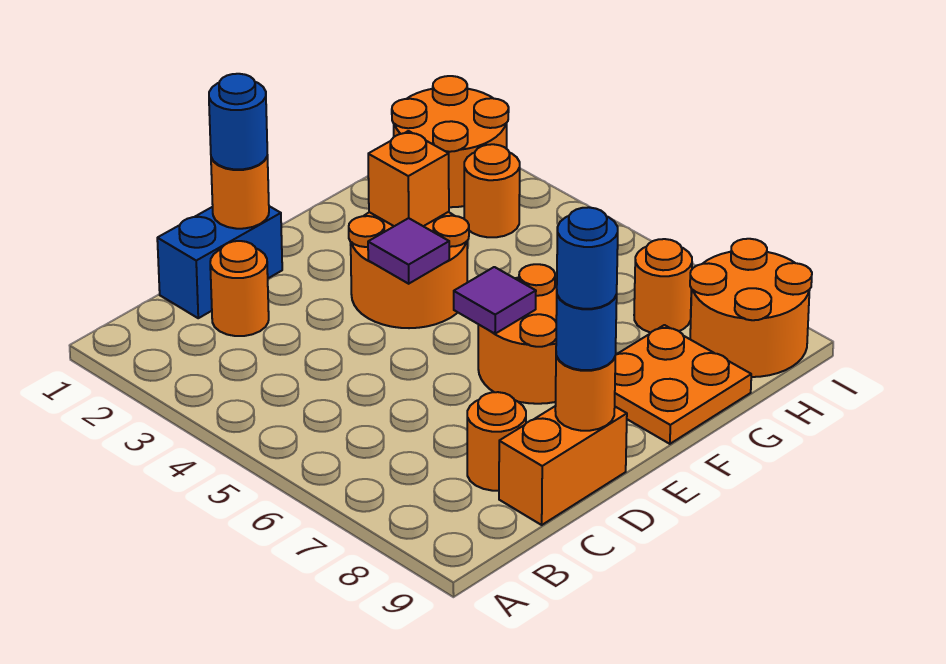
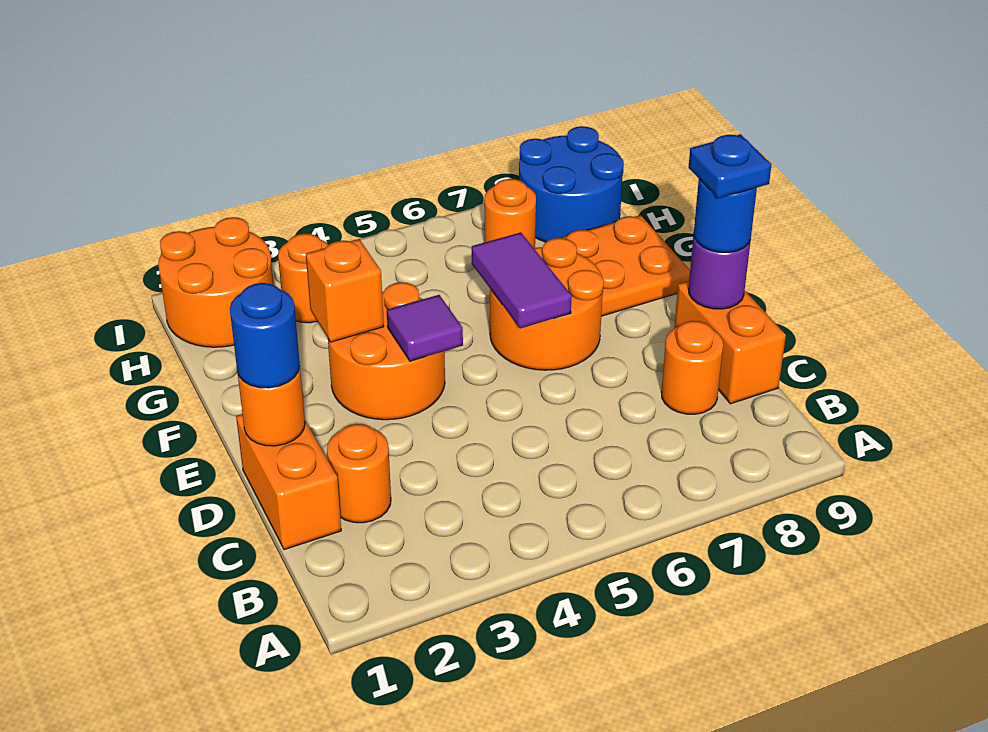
blue 1x2 brick [157,206,282,318] -> orange 1x2 brick [236,414,341,550]
orange 1x1 round brick [555,356,615,431] -> purple 1x1 round brick [689,235,751,309]
blue 1x1 round brick [557,207,618,309] -> blue 1x1 plate [688,134,772,198]
purple 1x1 tile [454,267,536,334] -> purple 1x2 tile [472,232,572,328]
orange 2x2 round brick [690,239,812,377] -> blue 2x2 round brick [519,126,624,242]

